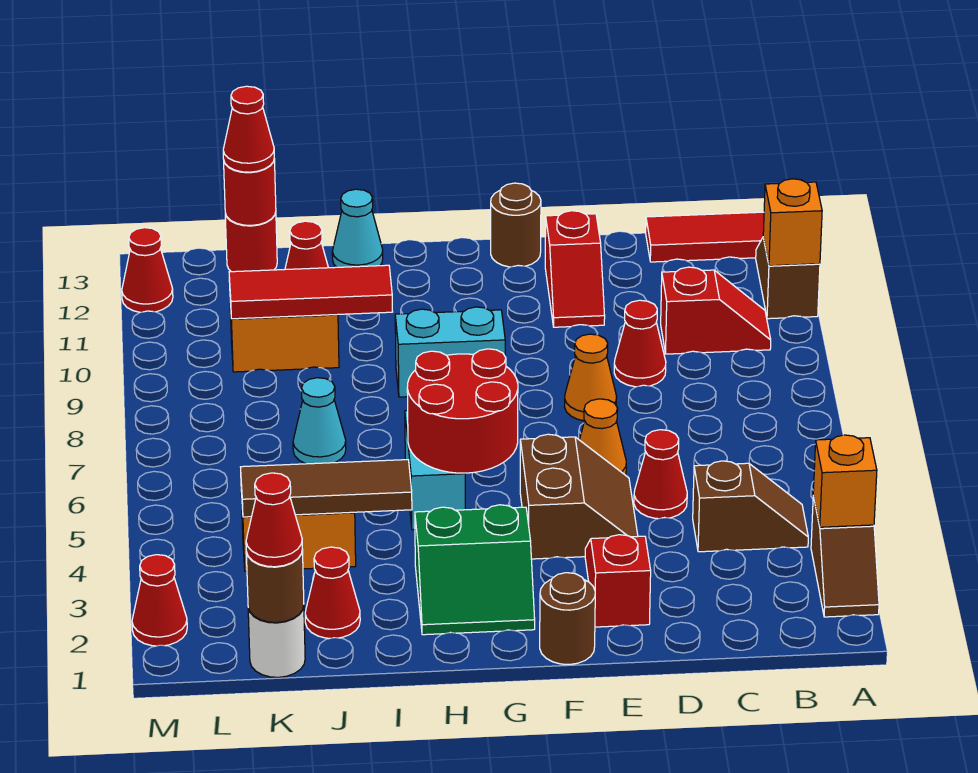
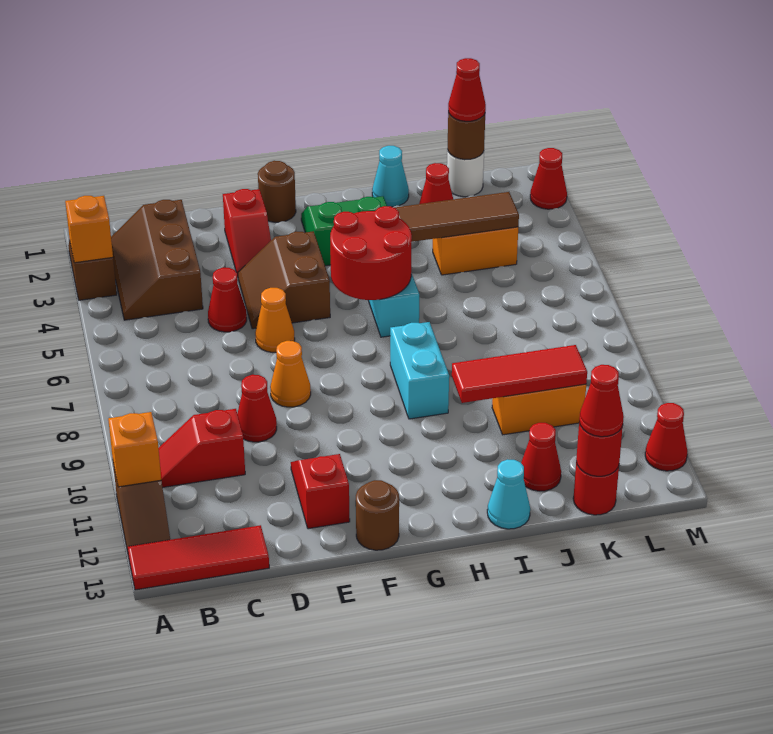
brown 1x2 slope [693,461,808,552] -> brown 2x3 slope [111,200,203,320]
cyan 1x2 brick [395,307,505,397] -> cyan 1x2 brick turned to [390,322,449,419]
cyan 1x1 cone [293,378,346,464] -> cyan 1x1 cone moved to [372,146,409,207]

